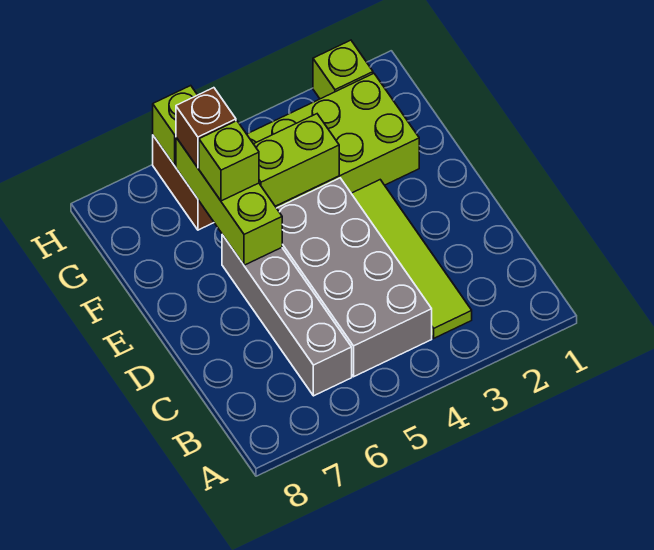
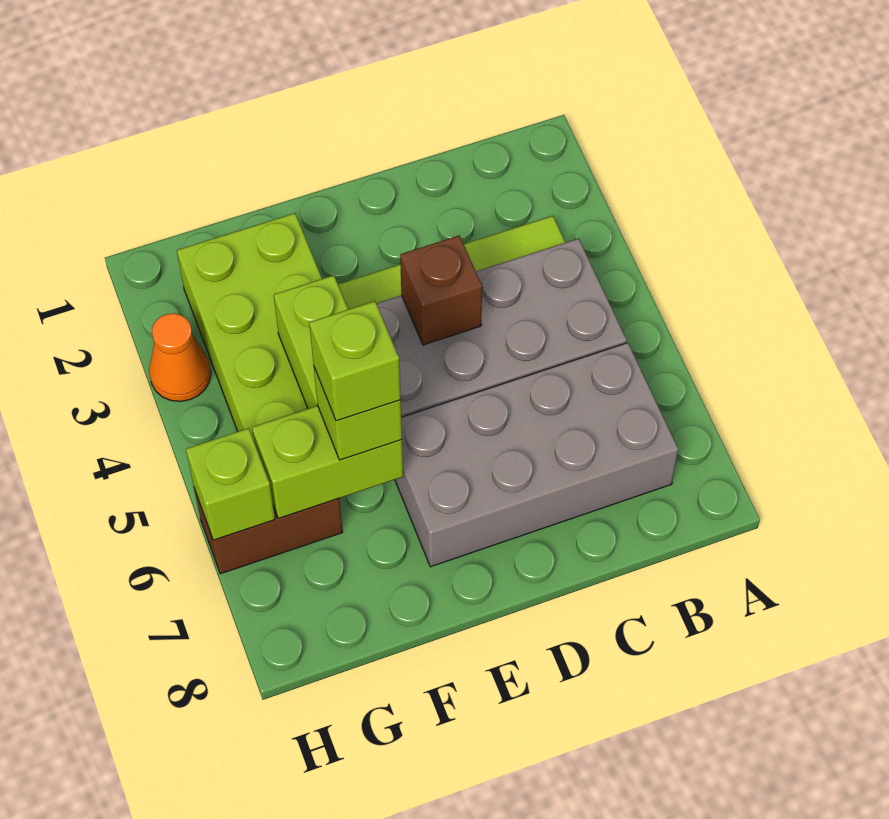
grey 1x4 brick [222,235,352,396] -> grey 2x4 brick [395,343,678,567]
lime 1x3 brick [176,138,282,265] -> lime 1x2 brick [252,406,403,518]
brown 1x1 brick [176,88,236,168] -> brown 1x1 brick moved to [400,235,482,345]
lime 1x1 brick [313,40,373,99] -> lime 1x1 brick moved to [309,301,401,421]
none -> orange 1x1 cone [149,313,211,401]

